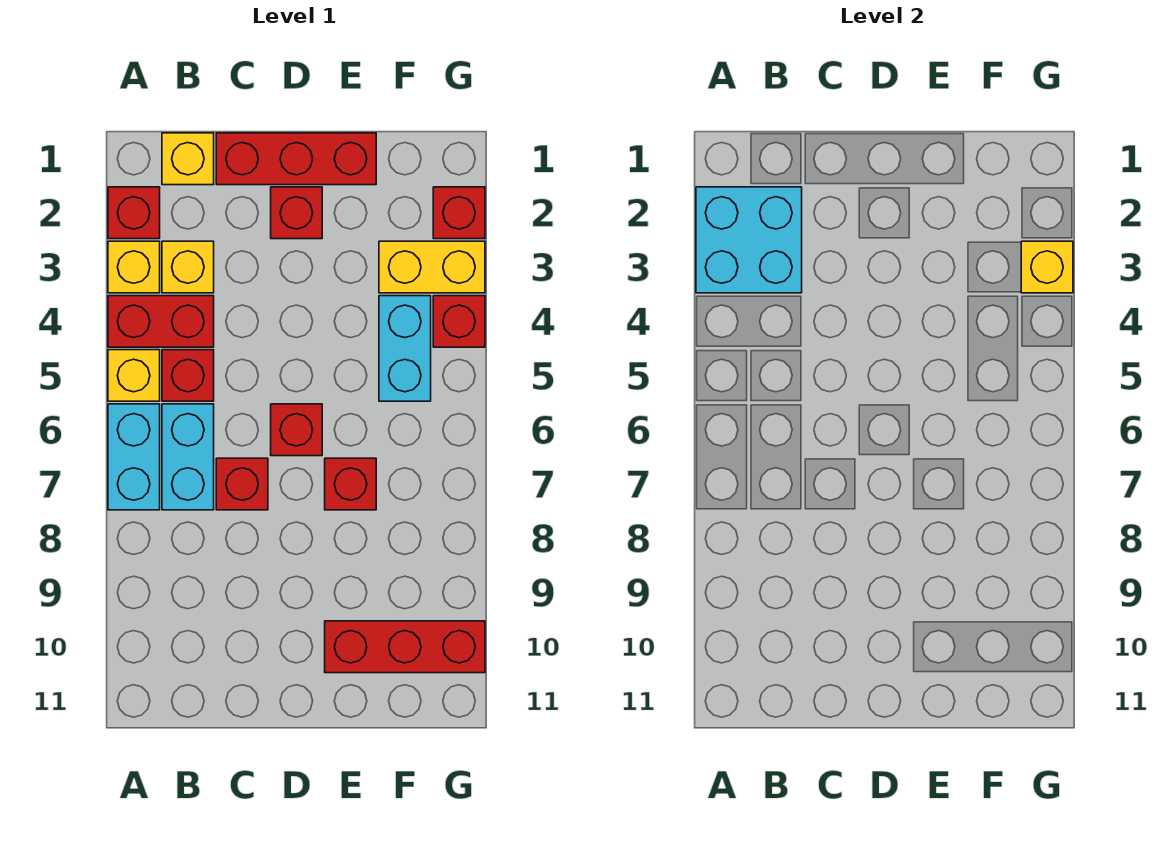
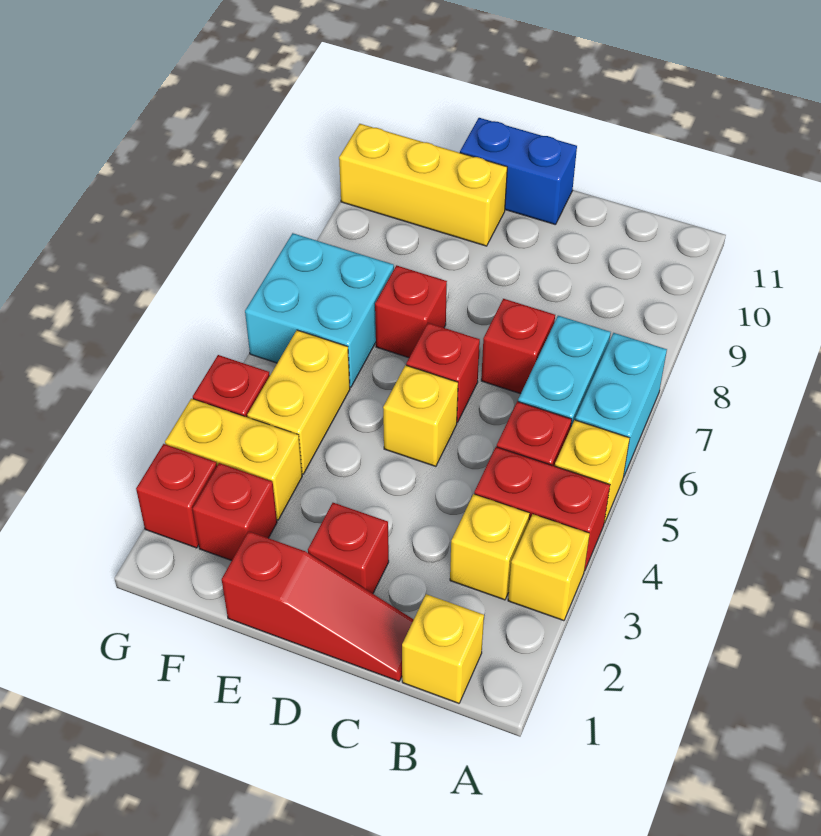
red 1x1 brick [108,187,160,239] -> red 1x1 brick moved to [193,463,277,561]
cyan 2x2 brick [696,187,802,293] -> cyan 2x2 brick moved to [245,233,394,387]
red 1x3 brick [216,133,376,185] -> red 1x3 slope [222,531,414,681]
none -> blue 1x2 brick [460,118,577,225]
red 1x3 brick [325,621,485,673] -> yellow 1x3 brick [339,124,507,246]
cyan 1x2 brick [379,296,431,401] -> yellow 1x2 brick [247,330,350,474]
yellow 1x1 brick [1021,241,1073,293] -> yellow 1x1 brick moved to [383,365,458,466]

